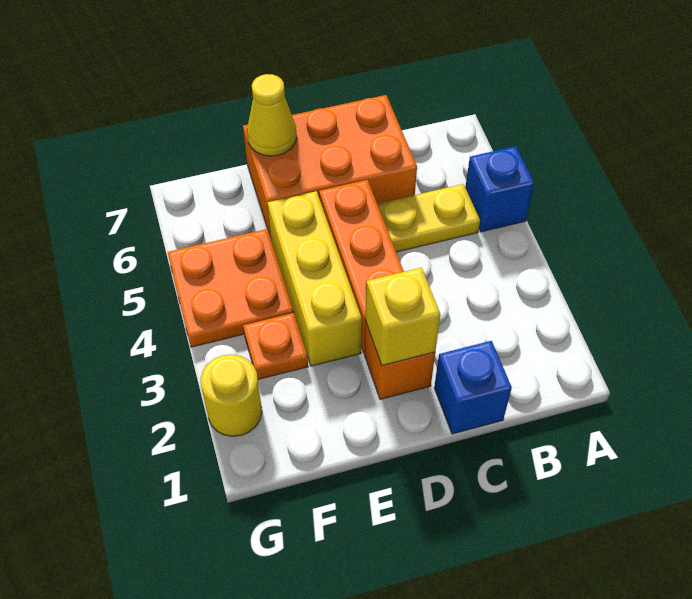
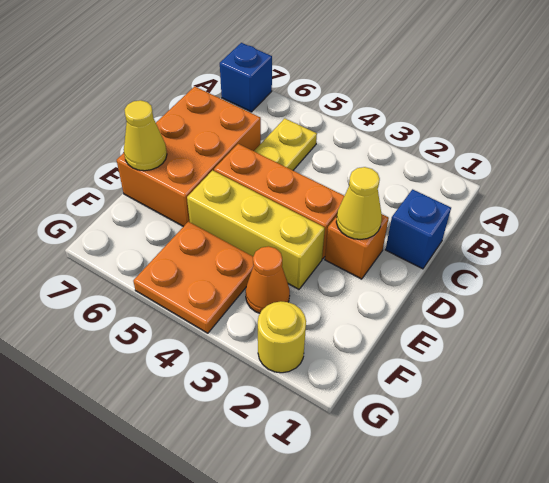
blue 1x1 brick [465,146,534,232] -> blue 1x1 brick moved to [220,43,272,112]
yellow 1x1 brick [365,268,440,366] -> yellow 1x1 cone [336,167,382,239]
orange 1x1 plate [243,313,308,379] -> orange 1x1 cone [246,246,290,313]

